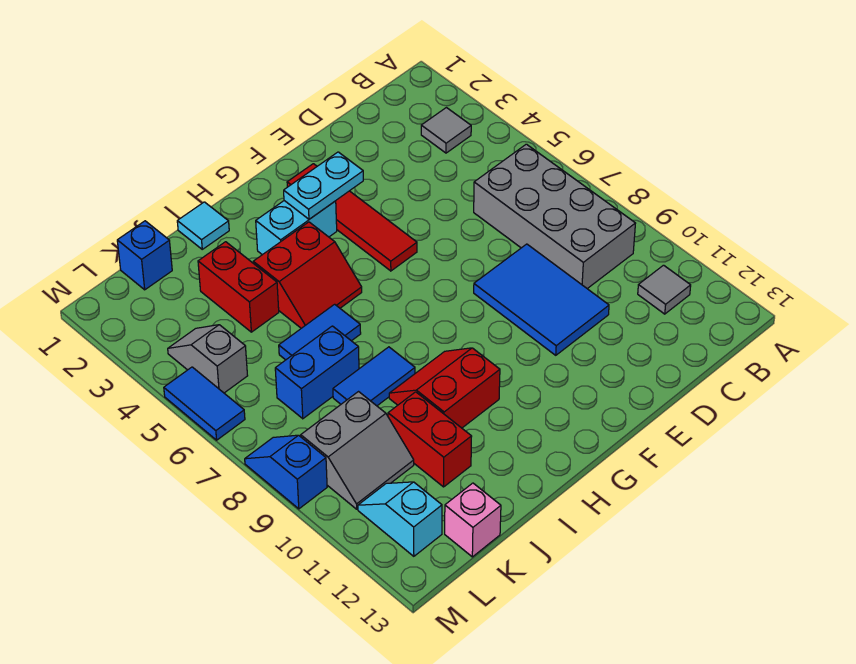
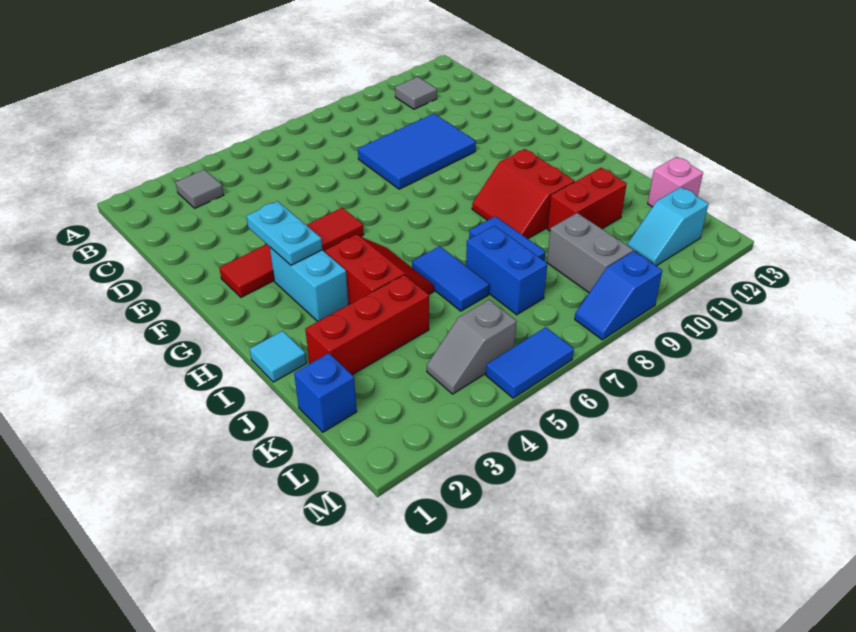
grey 2x4 brick [474,144,636,289] -> none
red 1x2 brick [198,242,279,332] -> red 1x3 brick [305,275,429,375]

